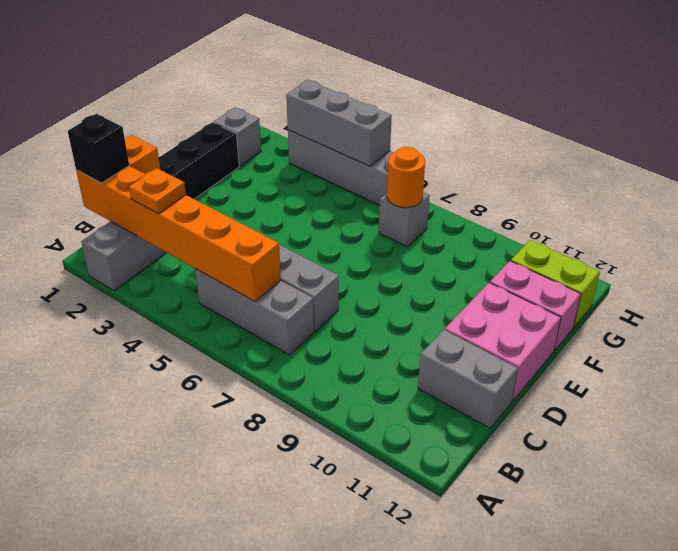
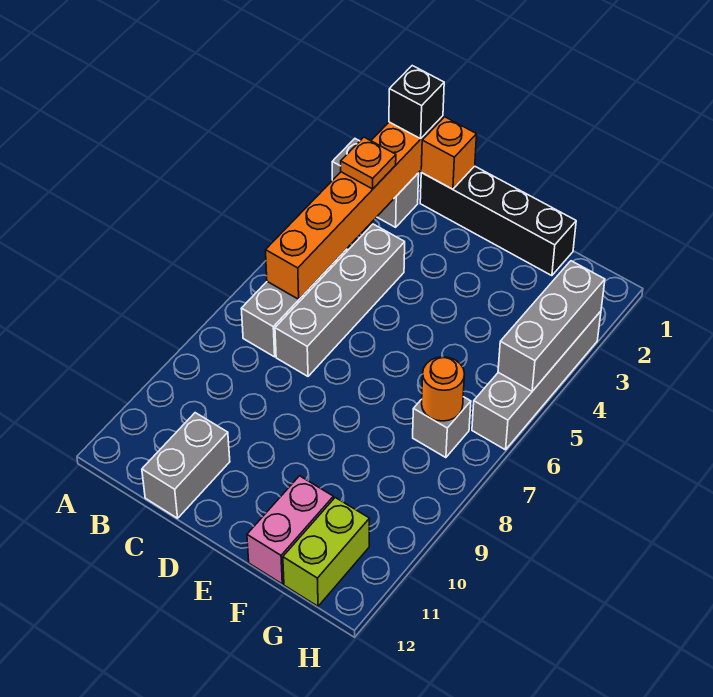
pink 2x2 brick [445,283,561,401] -> none
grey 1x1 brick [213,108,261,166] -> none

